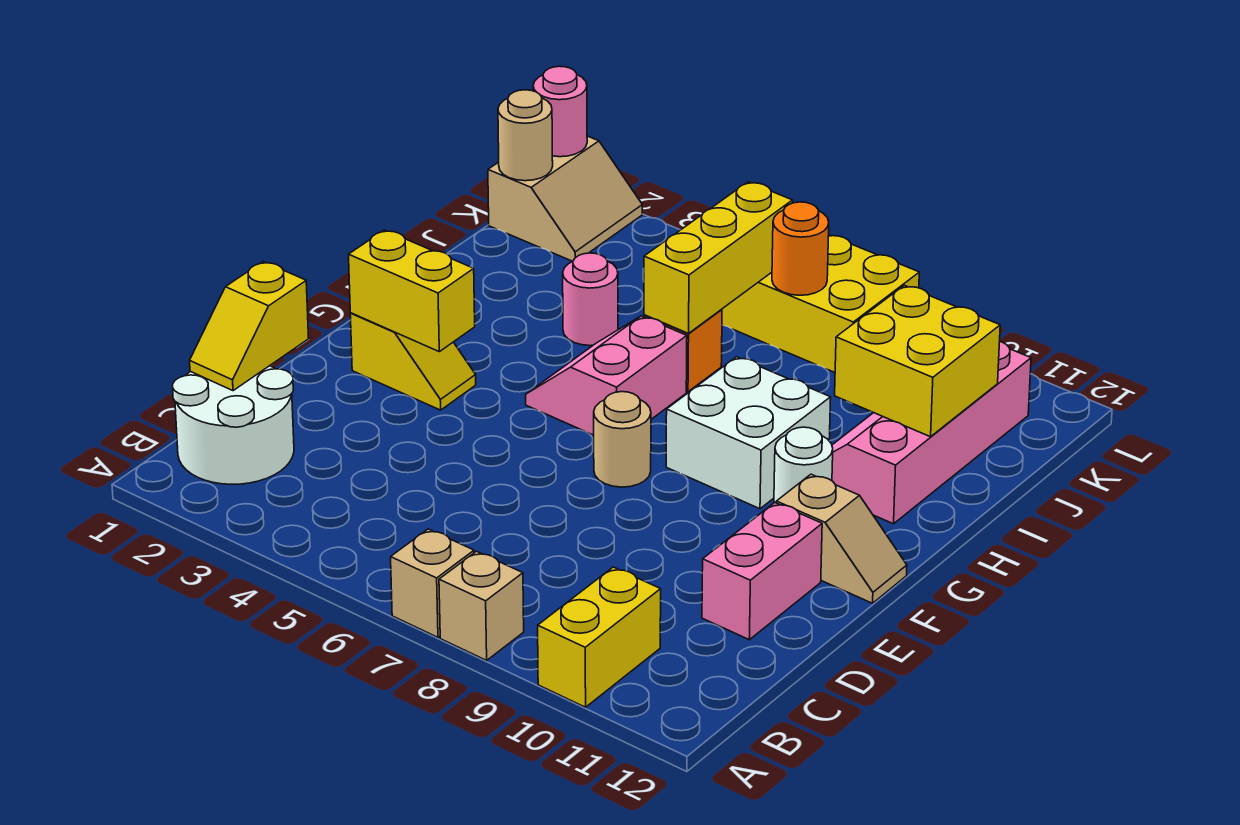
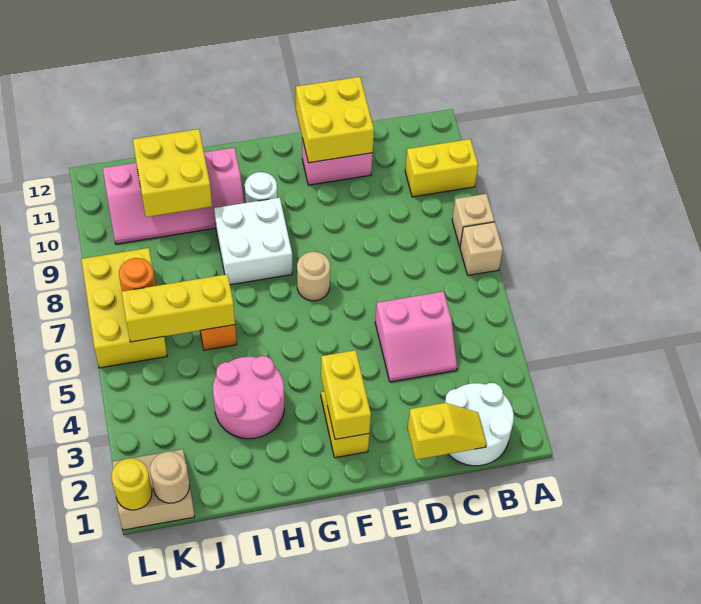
none -> yellow 2x2 brick [296,77,374,163]
tan 1x2 slope [776,474,907,603] -> none
pink 2x2 slope [526,316,687,435] -> pink 2x2 slope moved to [375,291,457,382]
pink 1x1 round brick [563,253,618,346] -> pink 2x2 round brick [213,356,284,439]
pink 1x1 round brick [533,66,587,157] -> yellow 1x1 round brick [111,458,152,510]

